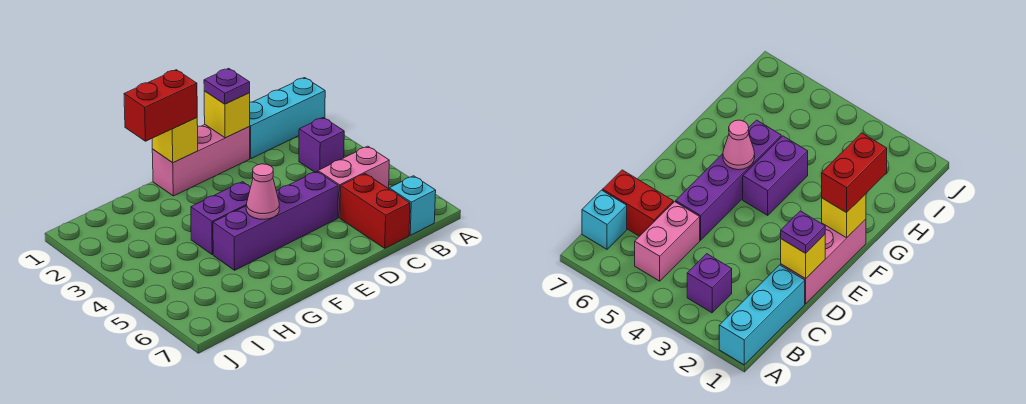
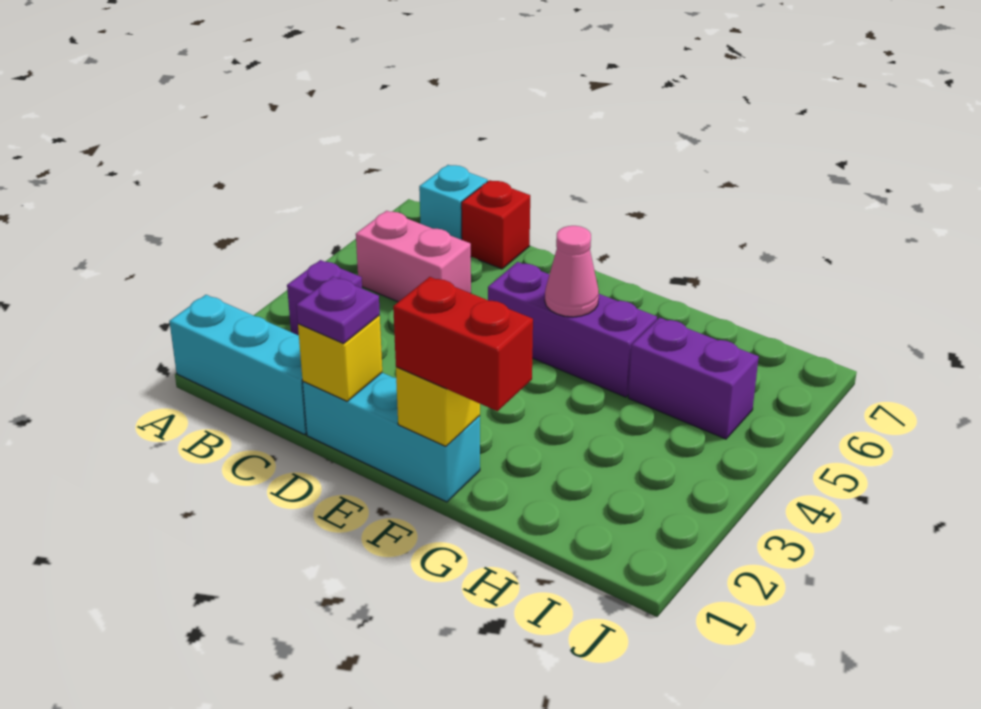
red 1x2 brick [340,174,410,248] -> red 1x1 brick [461,180,530,269]
pink 1x3 brick [152,125,250,196] -> cyan 1x3 brick [303,373,480,502]
purple 1x4 brick [213,171,338,270] -> purple 1x3 brick [488,262,657,397]
purple 1x2 brick [191,182,251,255] -> purple 1x2 brick moved to [628,318,759,439]

